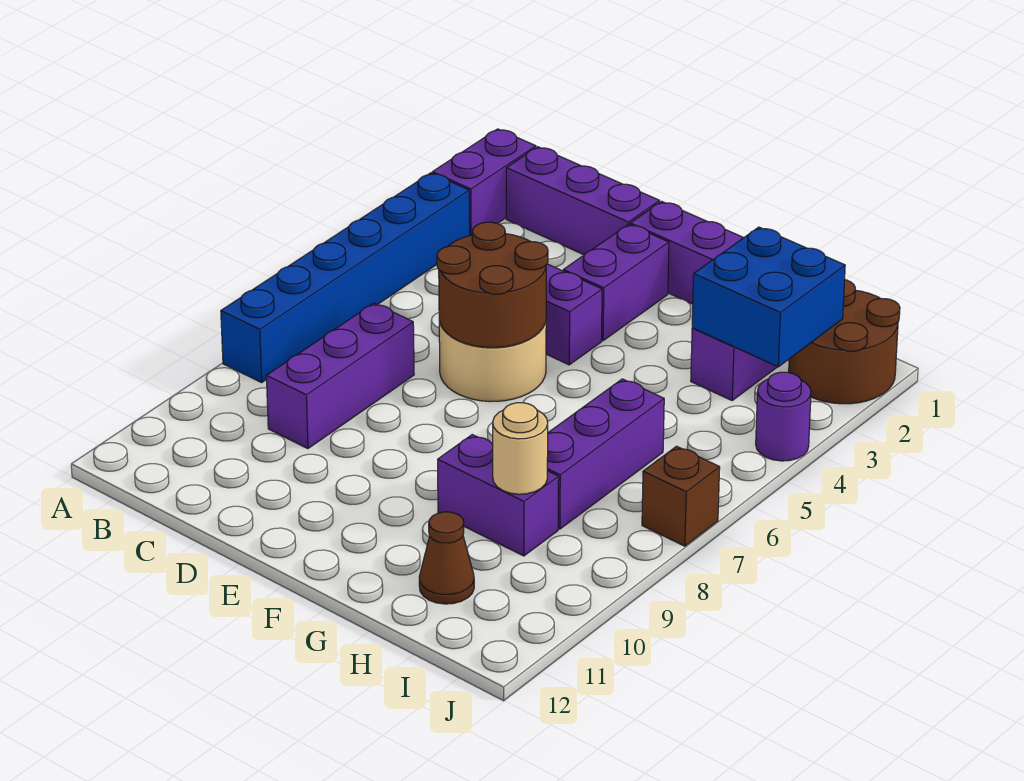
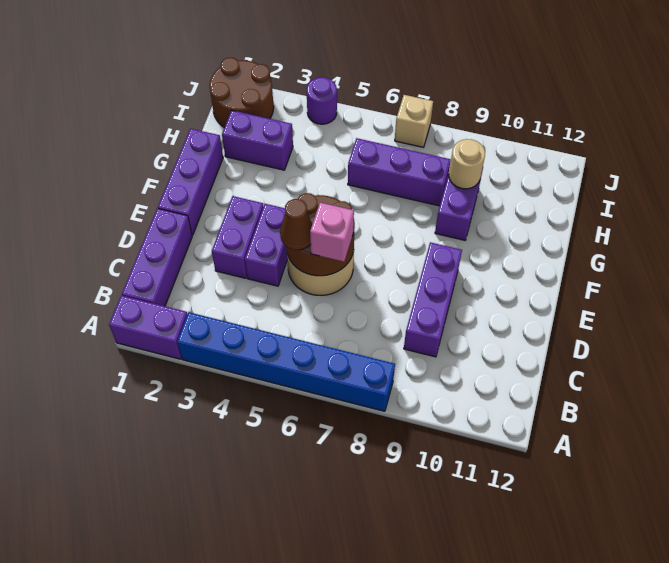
purple 1x3 brick [266,303,414,449] -> purple 1x3 brick turned to [404,242,462,357]
none -> pink 1x1 brick [310,203,354,262]
purple 1x2 brick [563,224,669,341] -> purple 1x2 brick turned to [212,196,264,278]
blue 2x2 brick [692,227,845,367] -> none
brown 1x1 cone [419,512,474,604] -> brown 1x1 cone moved to [280,199,312,250]
brown 1x1 brick [642,446,720,546] -> tan 1x1 brick [395,95,433,147]

